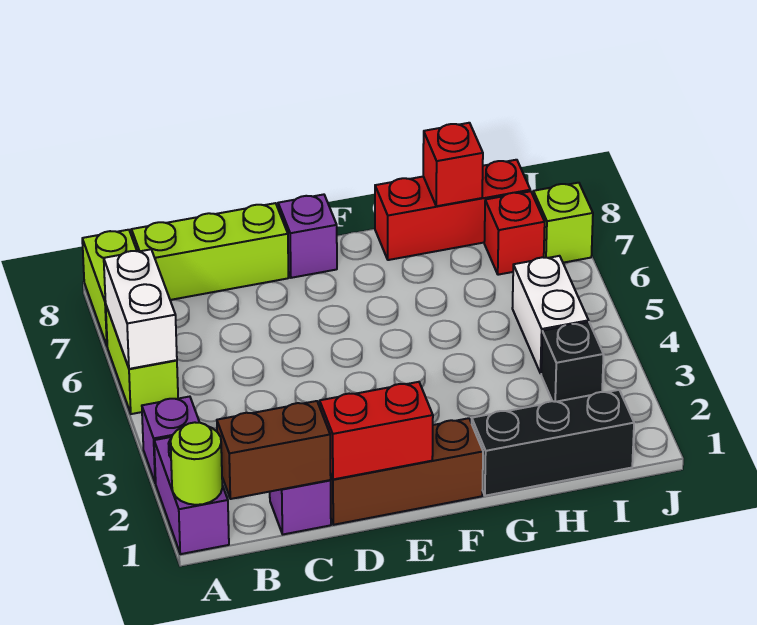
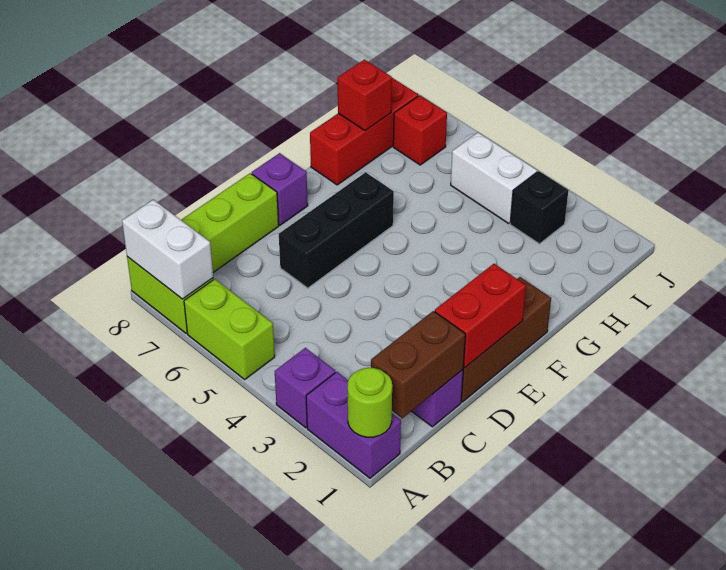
white 1x2 brick [104,249,177,369] -> white 1x2 brick moved to [122,200,213,299]
black 1x3 brick [472,390,634,496] -> black 1x3 brick moved to [279,172,394,288]
lime 1x1 brick [533,183,593,263] -> none

